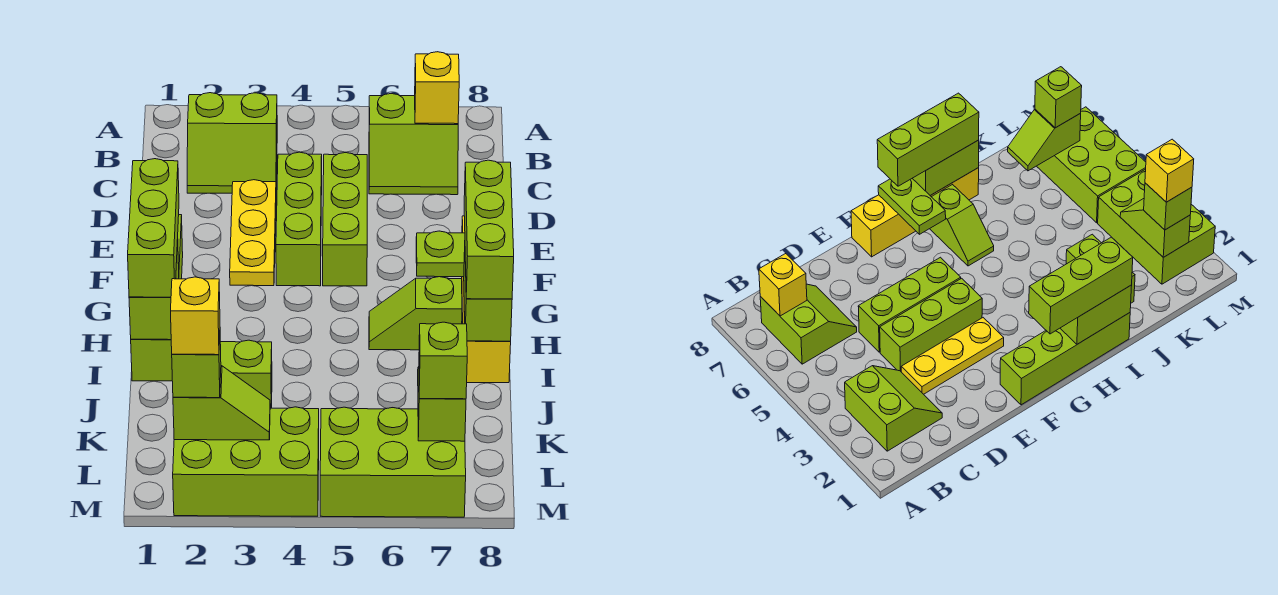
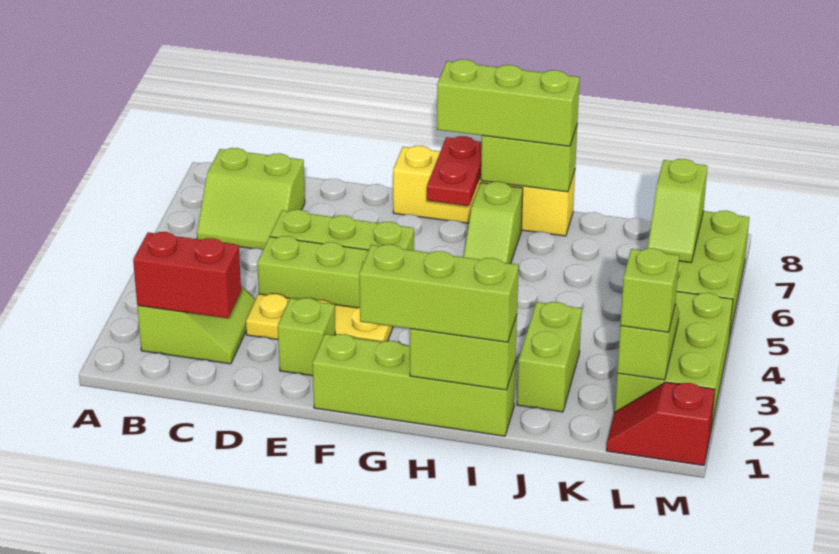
none -> red 1x2 brick [133,232,241,318]
lime 2x2 slope [369,94,458,195] -> lime 2x2 slope turned to [197,148,305,250]
yellow 1x1 brick [415,52,459,124] -> none
lime 1x2 plate [416,231,465,277] -> red 1x2 plate [427,136,482,206]
lime 1x2 slope [418,367,466,441] -> lime 1x2 slope turned to [648,159,707,263]
none -> red 1x2 slope [606,382,715,466]
yellow 1x1 brick [171,277,220,355] -> none
lime 1x1 brick [419,322,467,399] -> lime 1x1 brick moved to [278,298,335,376]

